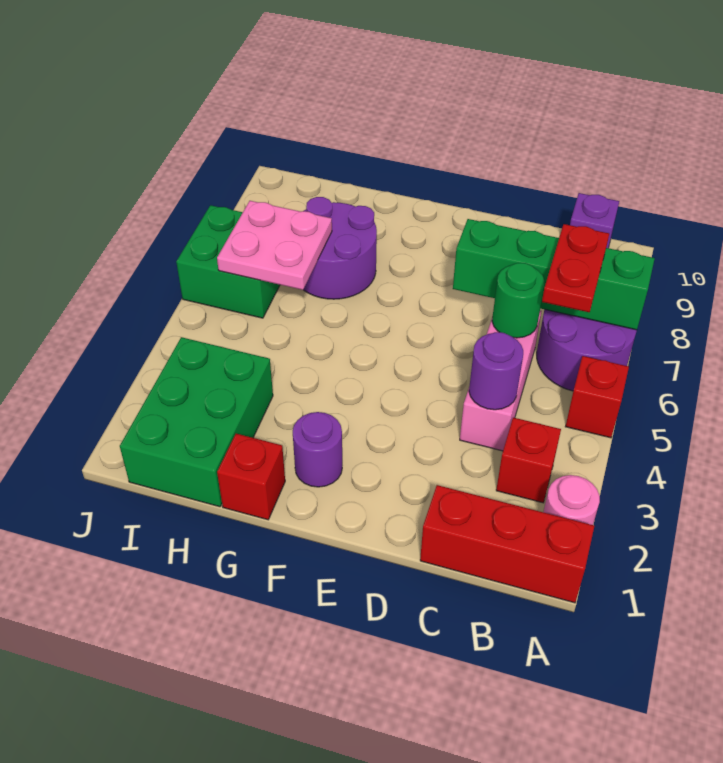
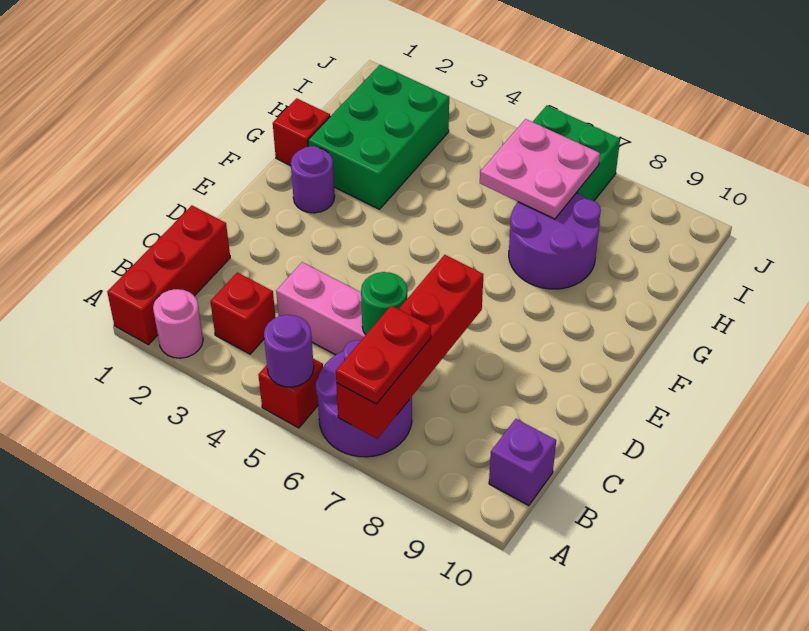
green 1x4 brick [453,219,655,330] -> red 1x4 brick [336,255,484,439]
red 1x2 plate [542,224,609,312] -> red 1x2 plate turned to [336,306,431,404]
purple 1x1 round brick [469,332,523,410] -> purple 1x1 round brick moved to [264,315,314,387]
green 2x3 brick [120,337,273,507] -> green 2x3 brick turned to [308,65,449,209]

